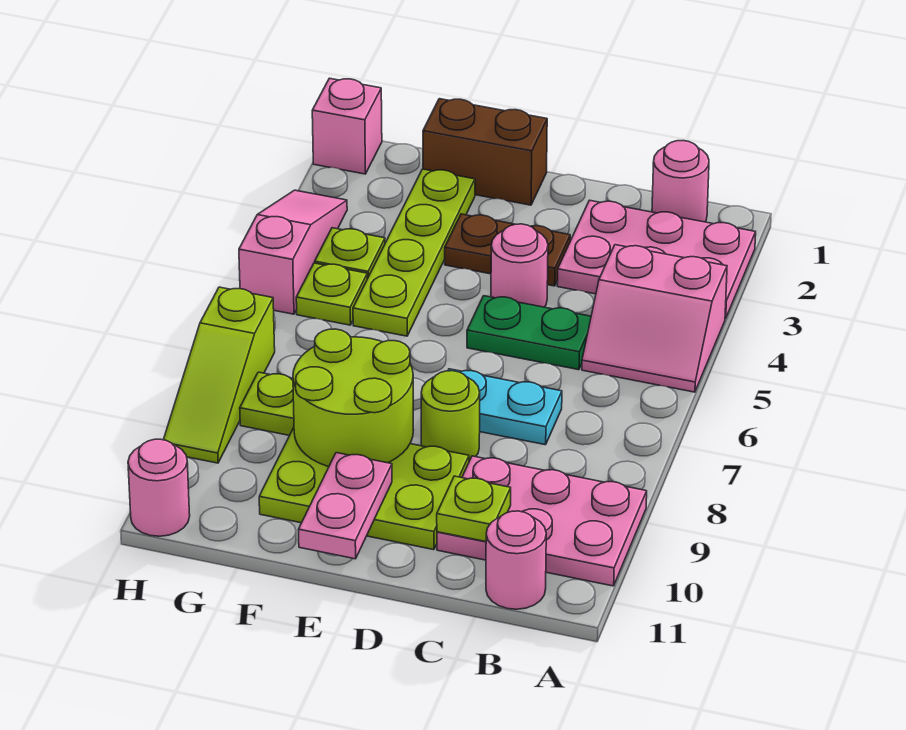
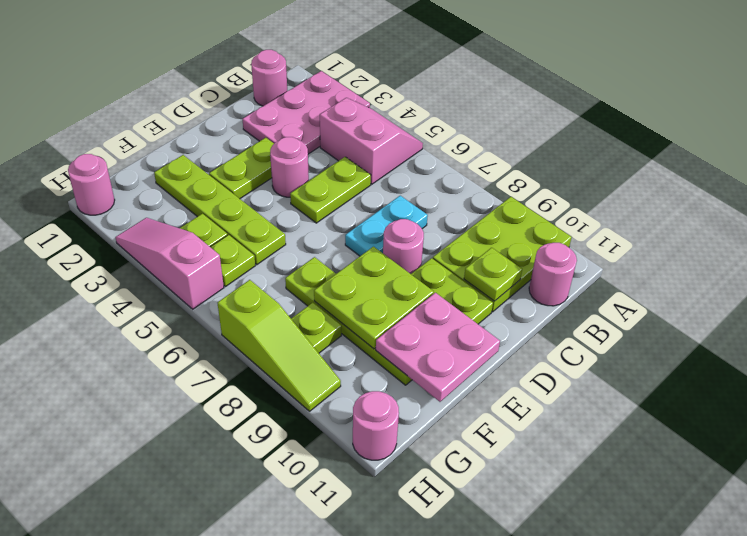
pink 2x2 slope [582,245,727,392] -> pink 2x2 slope turned to [320,98,423,184]
pink 2x3 plate [437,456,647,586] -> lime 2x3 plate [433,197,572,312]
green 1x2 plate [467,296,591,370] -> lime 1x2 plate [290,157,371,223]
brown 1x2 plate [445,214,570,286] -> lime 1x2 plate [209,138,274,199]
lime 1x1 round brick [421,371,480,461] -> pink 1x1 round brick [383,219,424,274]
brown 1x2 brick [423,99,547,205] -> none
lime 2x2 round brick [293,329,413,467] -> lime 2x2 plate [314,247,434,349]
pink 1x2 plate [299,453,392,559] -> pink 2x2 plate [376,293,500,402]
pink 1x1 brick [312,78,382,174] -> pink 1x1 round brick [68,154,115,215]

